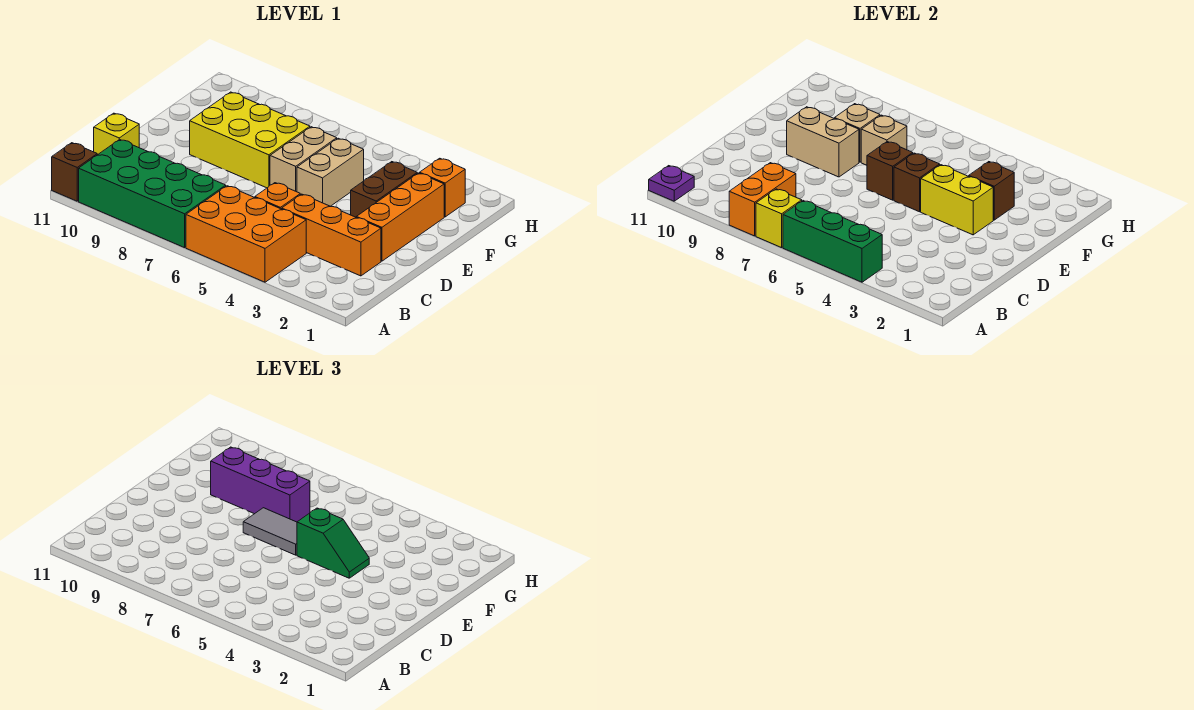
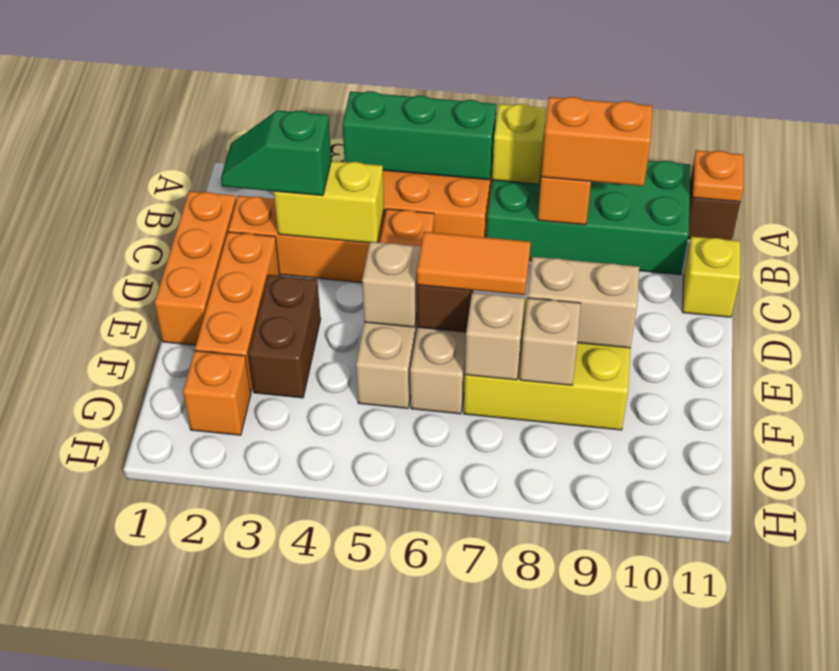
purple 1x1 plate [649,166,694,201] -> orange 1x1 plate [692,150,743,202]
none -> orange 1x2 brick [541,97,652,186]
none -> orange 1x3 brick [155,191,236,345]
yellow 1x2 brick [921,165,993,235] -> yellow 1x2 brick moved to [274,161,384,243]
green 1x2 slope [297,508,369,578] -> green 1x2 slope moved to [221,110,331,196]
brown 1x1 brick [894,153,940,212] -> tan 1x1 brick [362,242,421,327]
grey 1x2 tile [243,508,297,555] -> orange 1x2 tile [417,232,531,295]
brown 1x1 brick [969,162,1014,220] -> none
purple 1x3 brick [211,447,310,522] -> none

